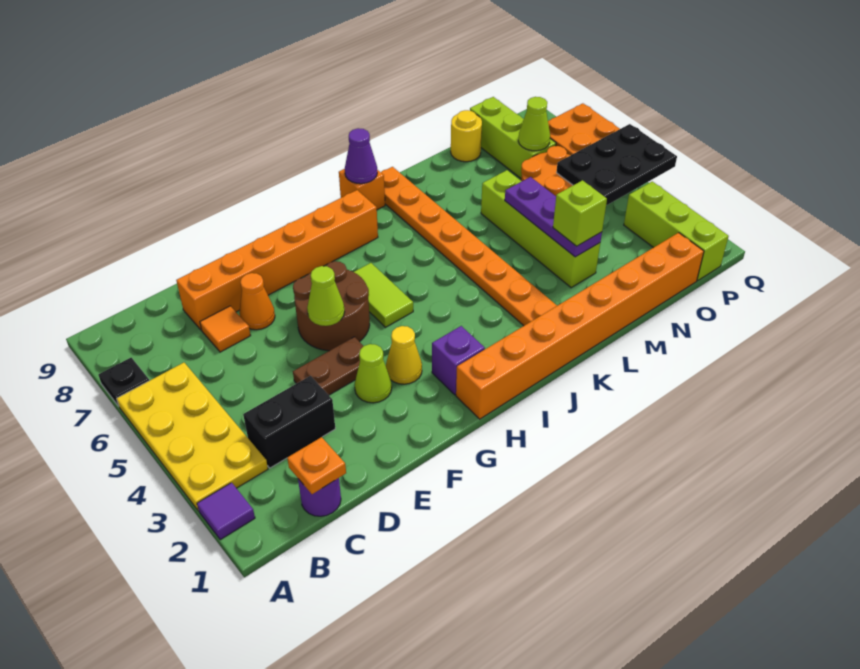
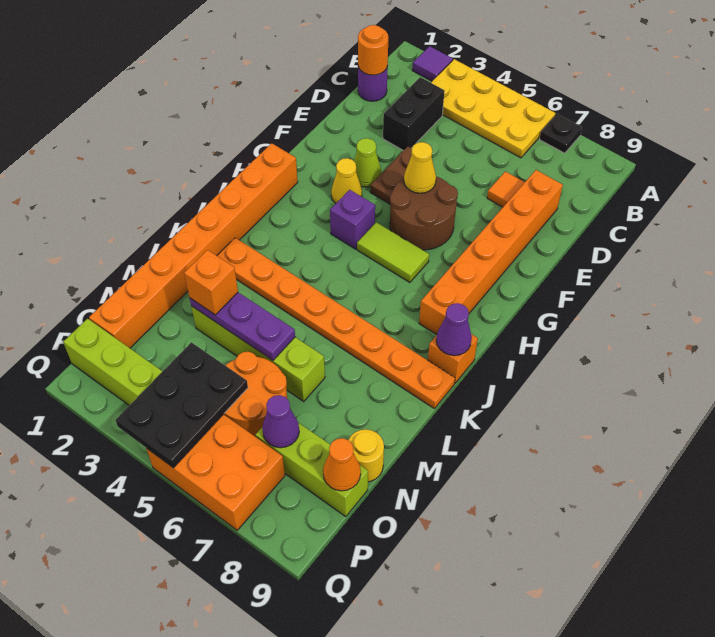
orange 1x1 plate [287,437,346,494] -> orange 1x1 round brick [358,25,388,75]
orange 1x1 cone [239,273,275,330] -> orange 1x1 cone moved to [323,438,361,491]
lime 1x1 cone [307,266,345,326] -> yellow 1x1 cone [404,142,436,193]
purple 1x1 brick [432,326,485,395] -> purple 1x1 brick moved to [330,190,375,249]
lime 1x1 brick [553,180,607,246] -> orange 1x1 brick [184,250,238,315]
lime 1x1 cone [518,97,550,151] -> purple 1x1 cone [262,395,299,448]

